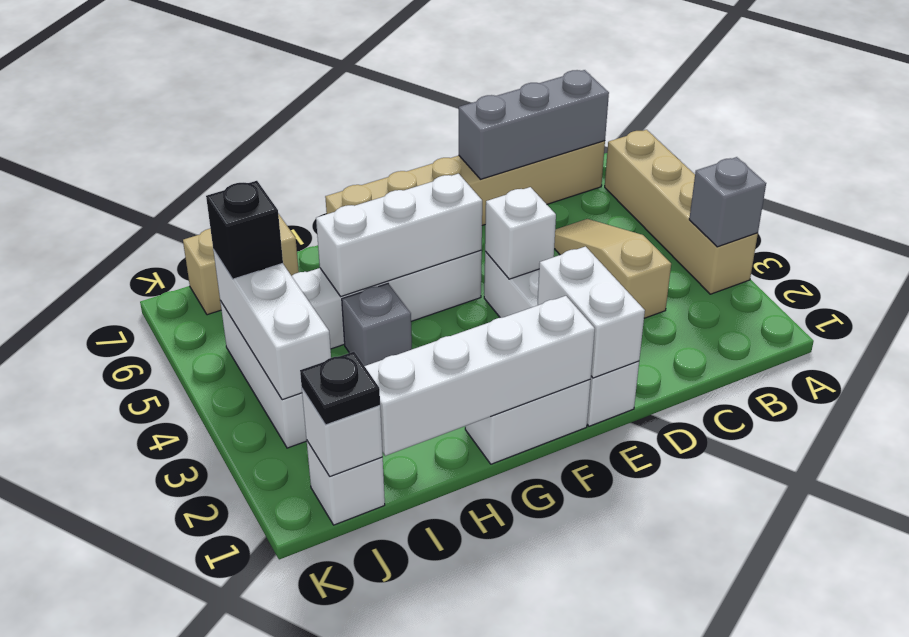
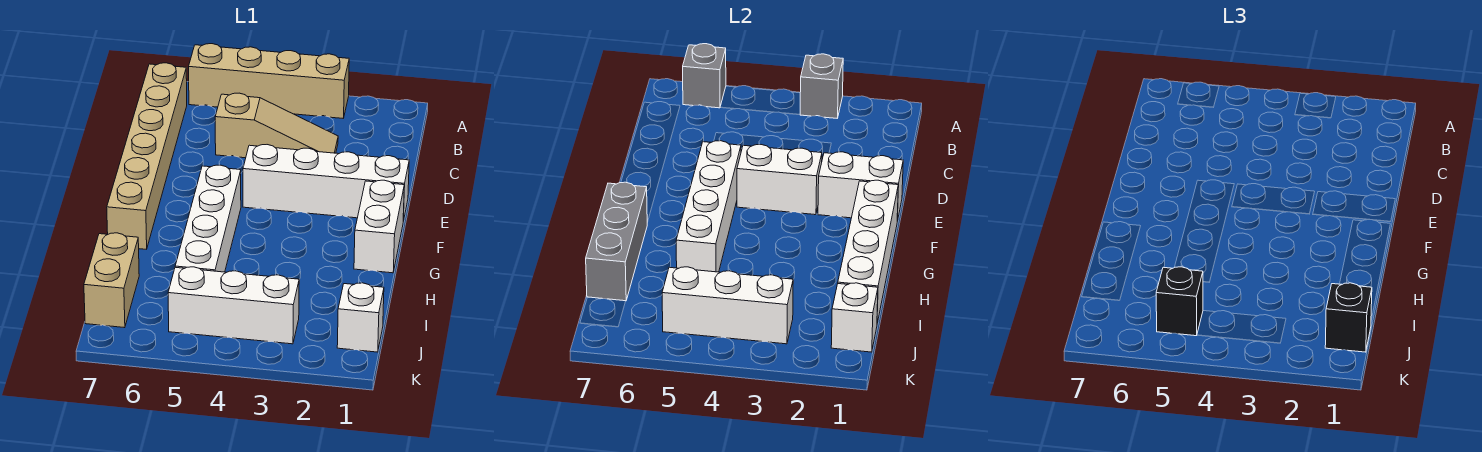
grey 1x3 brick [459,70,609,179] -> grey 1x3 brick moved to [586,182,647,301]
tan 1x3 slope [554,219,671,318] -> tan 1x3 slope turned to [215,93,338,158]
white 1x1 brick [485,187,556,279] -> white 1x2 brick [737,145,822,215]
white 1x3 brick [316,174,482,296] -> white 1x4 brick [676,141,741,272]
grey 1x1 brick [342,284,412,366] -> grey 1x1 brick moved to [683,44,726,108]
black 1x1 plate [300,352,380,425] -> black 1x1 brick [1325,283,1372,352]

